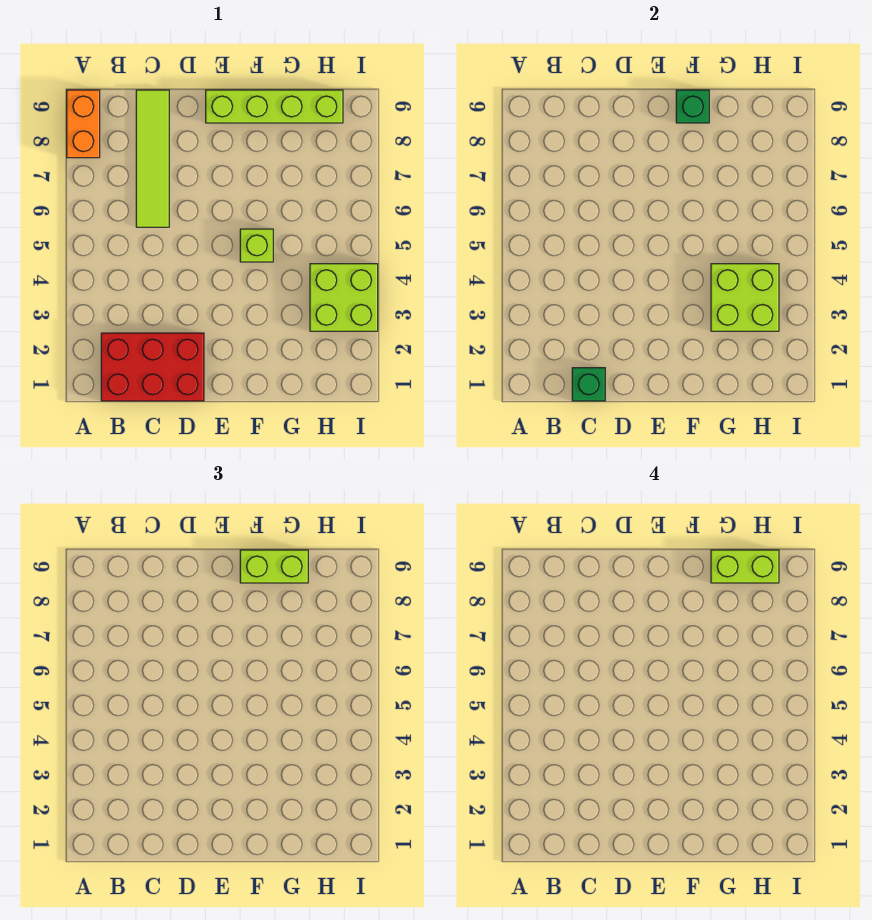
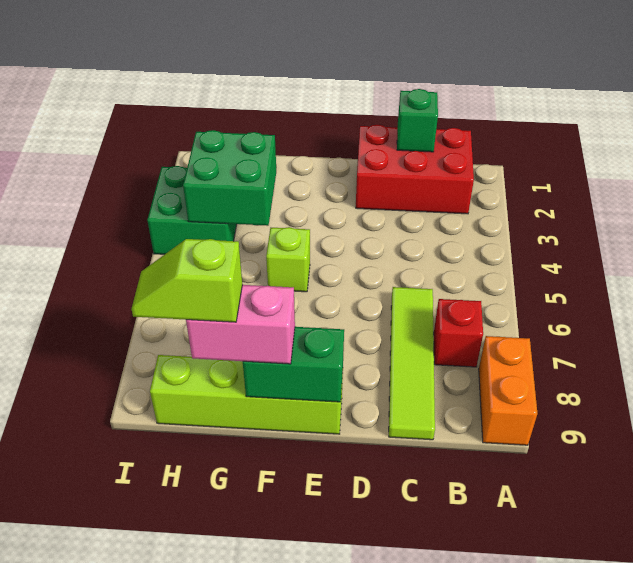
none -> red 1x1 brick [434,299,483,367]
green 1x1 brick [676,90,709,123] -> green 1x2 brick [243,327,344,402]
lime 1x2 brick [240,550,308,583] -> pink 1x2 brick [186,285,295,364]
lime 2x2 brick [711,264,779,331] -> green 2x2 brick [183,130,276,226]
lime 1x2 brick [711,550,779,583] -> lime 1x2 slope [131,239,242,322]
lime 2x2 brick [310,264,378,331] -> green 2x2 brick [147,166,237,254]

